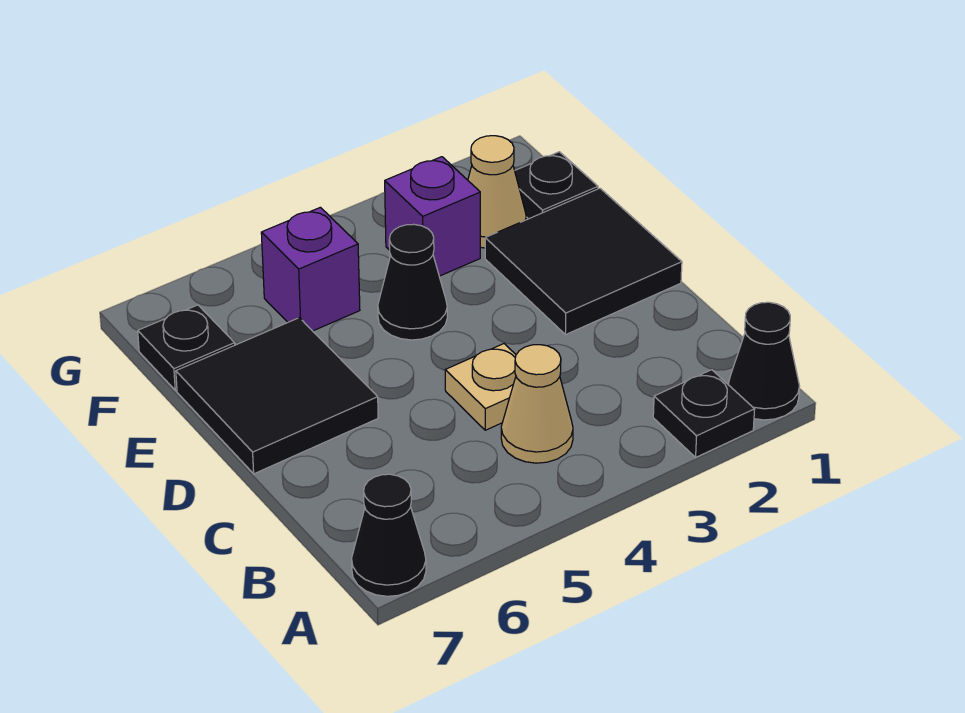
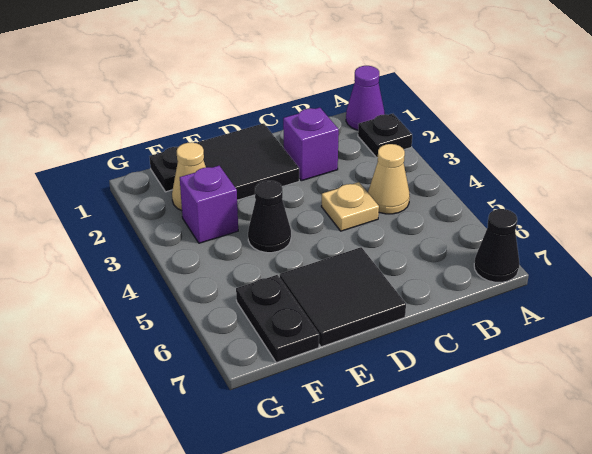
black 1x1 cone [728,302,799,420] -> purple 1x1 cone [346,66,385,130]
purple 1x1 brick [261,207,360,331] -> purple 1x1 brick moved to [283,108,339,181]
black 1x1 plate [138,305,235,390] -> black 1x2 plate [236,275,319,363]

